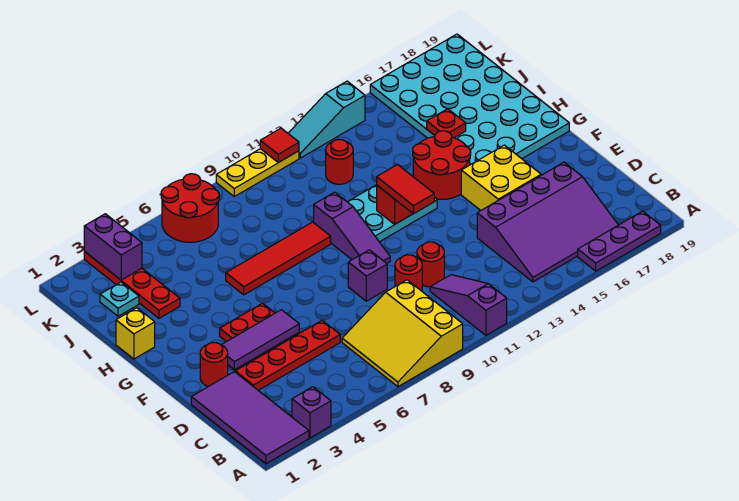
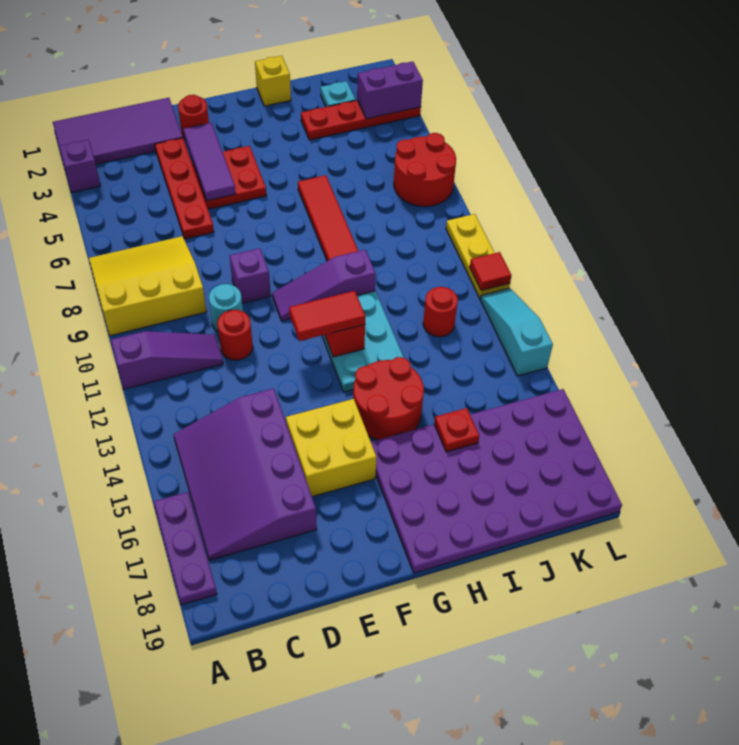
red 1x1 round brick [395,255,422,291] -> cyan 1x1 round brick [209,284,243,331]
cyan 4x6 plate [370,34,569,165] -> purple 4x6 plate [371,389,622,573]

